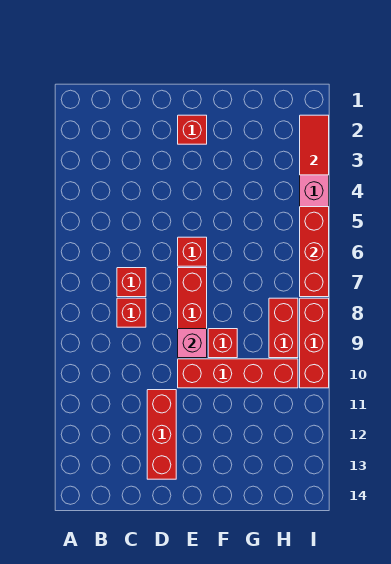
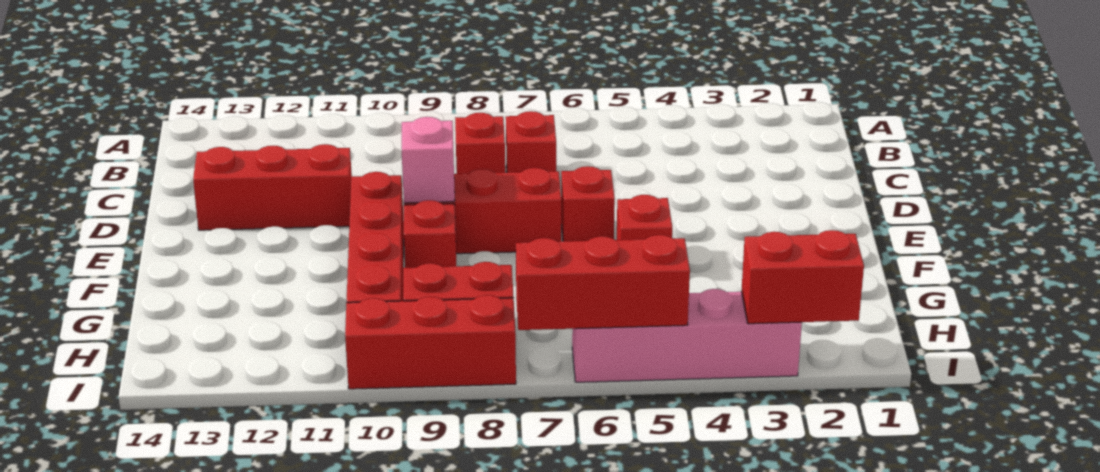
red 1x1 brick [178,115,207,144] -> red 1x1 brick moved to [617,195,672,240]
red 1x2 tile [300,115,329,175] -> red 1x2 brick [741,230,864,324]

